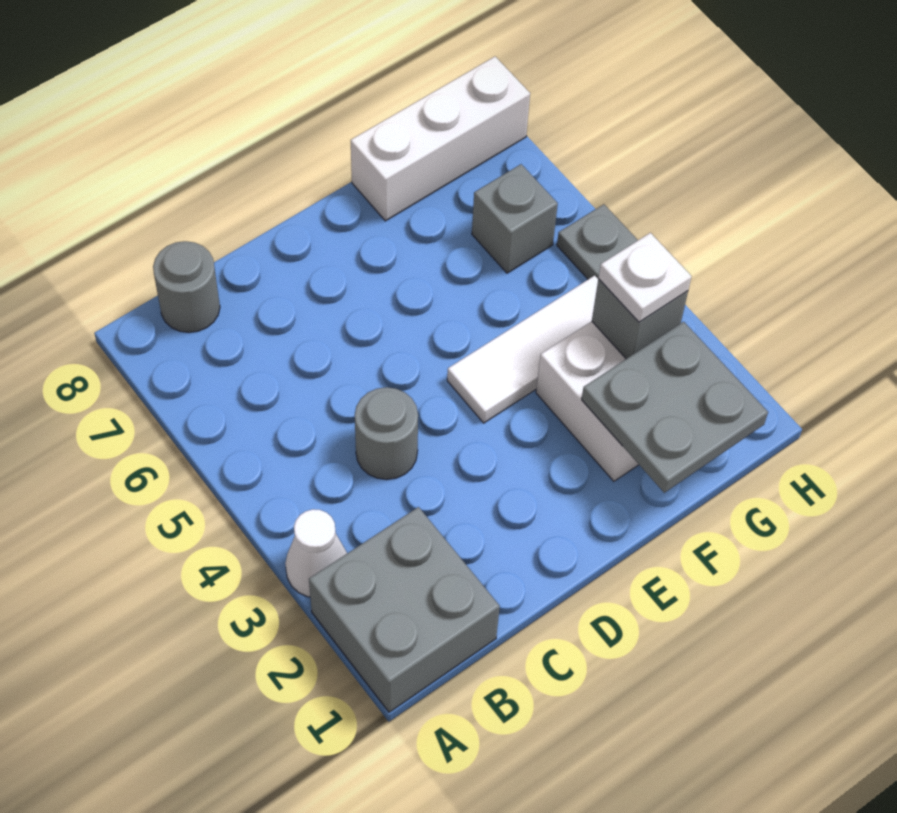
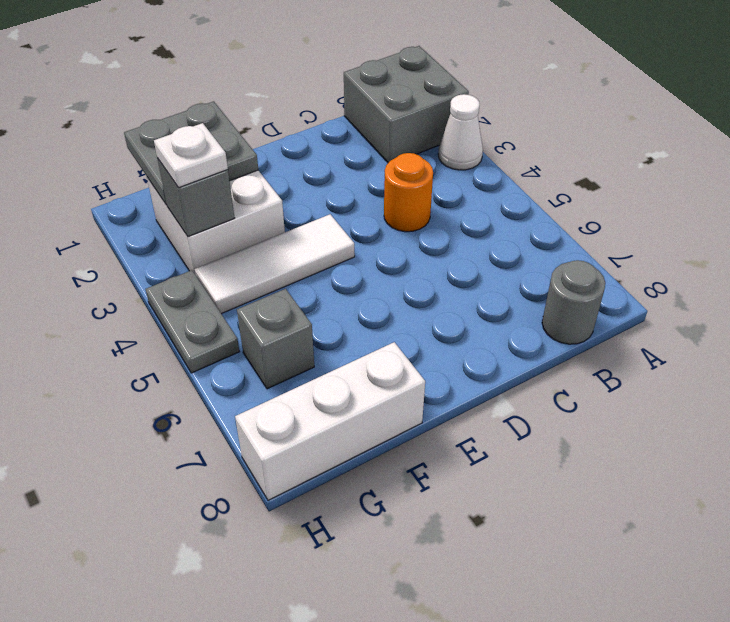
grey 1x1 round brick [355,387,418,480] -> orange 1x1 round brick [384,153,433,232]

